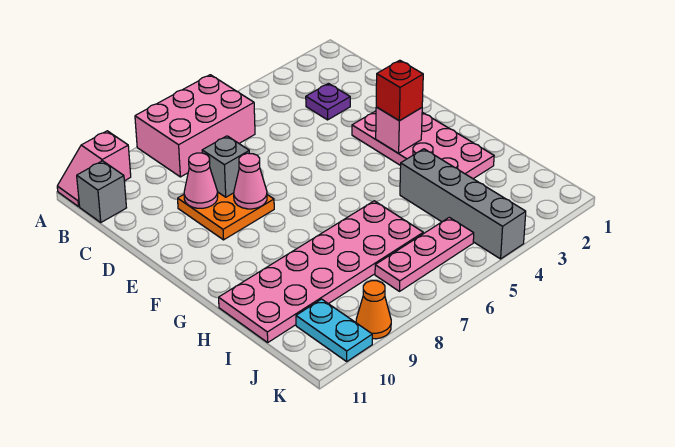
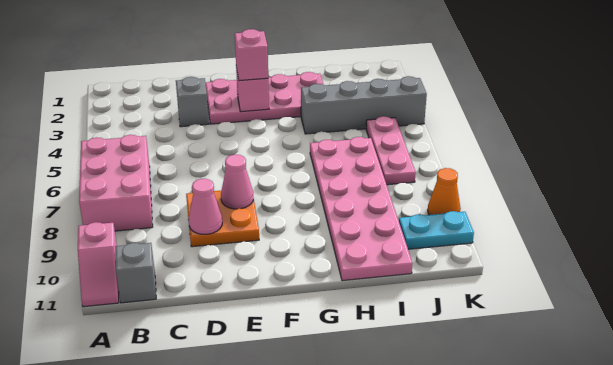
purple 1x1 plate [306,83,350,120] -> none
grey 1x1 brick [202,136,250,197] -> grey 1x1 brick moved to [176,77,209,127]
red 1x1 brick [376,60,423,121] -> pink 1x1 brick [235,29,268,81]

